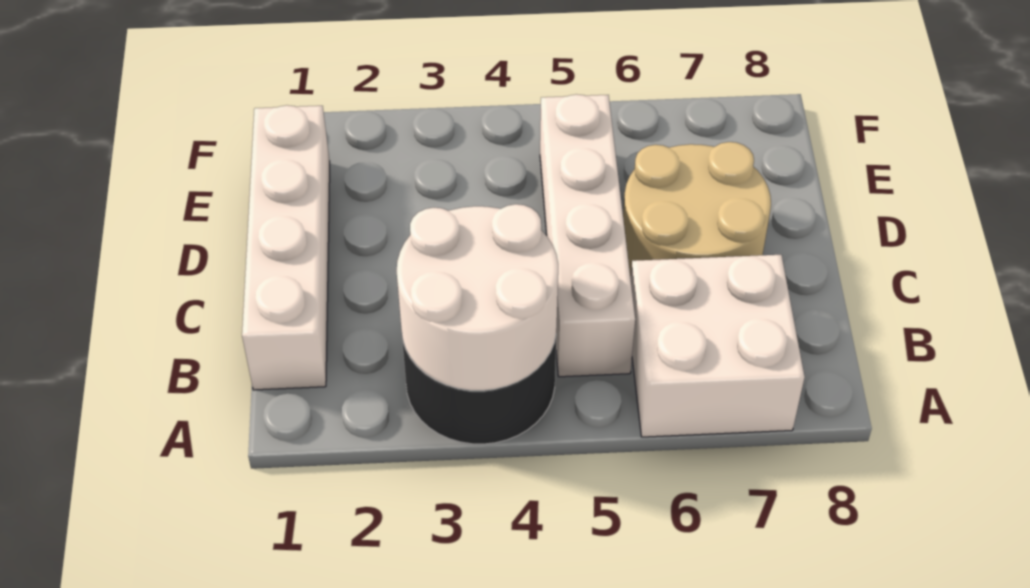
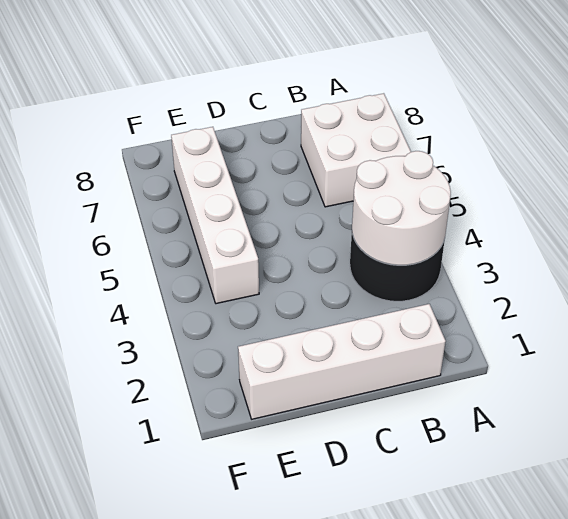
white 1x4 brick [540,94,635,377] -> white 1x4 brick turned to [171,127,259,304]
tan 2x2 round brick [623,142,771,278] -> none

